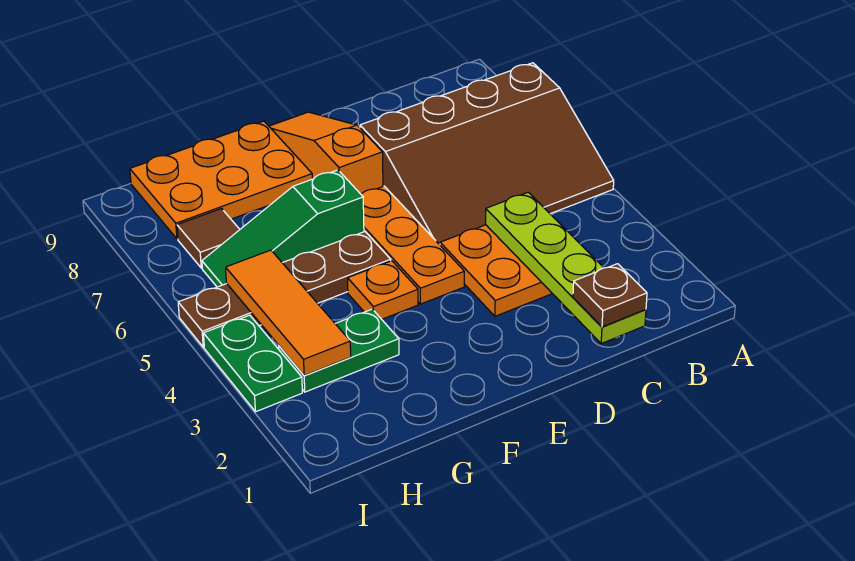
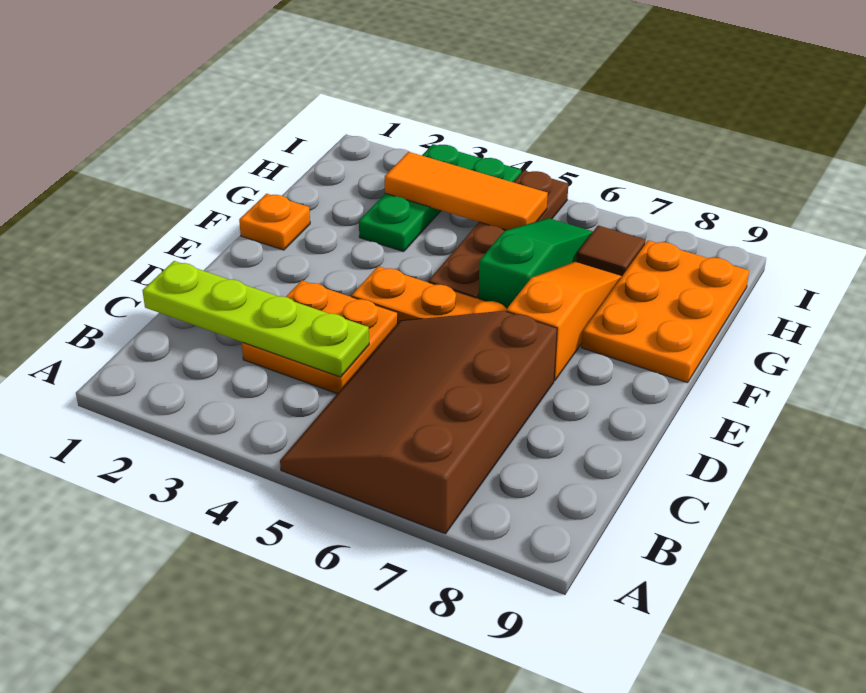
brown 1x1 plate [573,264,647,327] -> none
orange 1x3 slope [269,112,383,194] -> orange 1x3 slope turned to [506,261,622,381]
orange 1x1 plate [348,261,418,319] -> orange 1x1 plate moved to [239,194,310,250]

